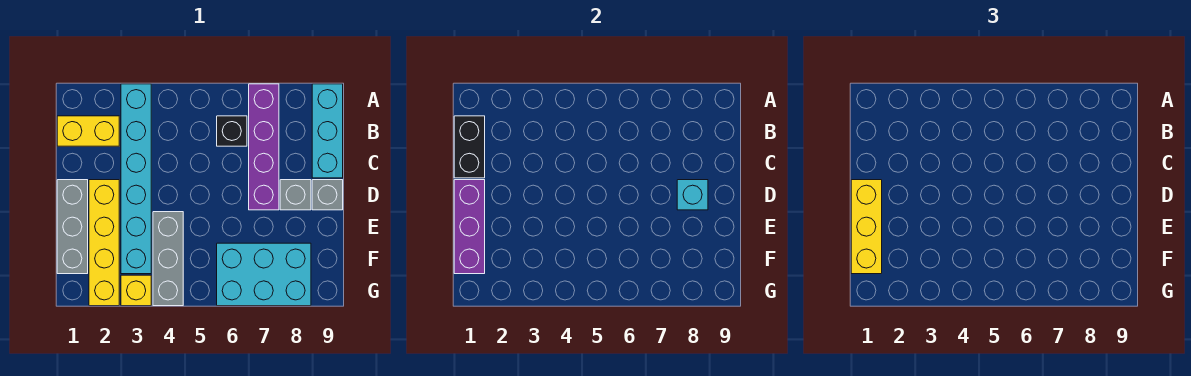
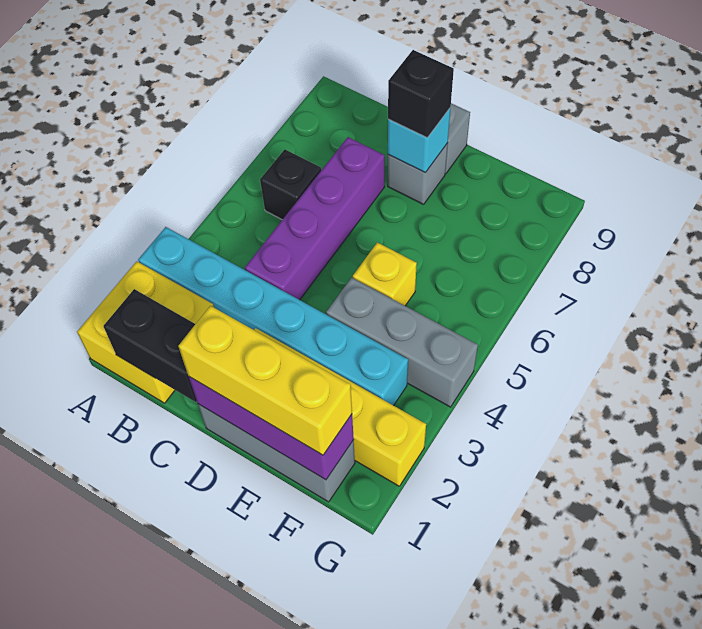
purple 1x4 brick [249,84,279,210] -> purple 1x4 brick turned to [245,137,385,300]
cyan 1x3 brick [312,84,343,178] -> none
yellow 1x2 brick [57,116,119,146] -> yellow 2x2 brick [77,261,214,403]
none -> black 1x1 brick [388,50,454,138]
cyan 2x3 brick [217,243,311,306] -> none
yellow 1x1 brick [121,275,151,306] -> yellow 1x1 brick moved to [353,242,417,306]

